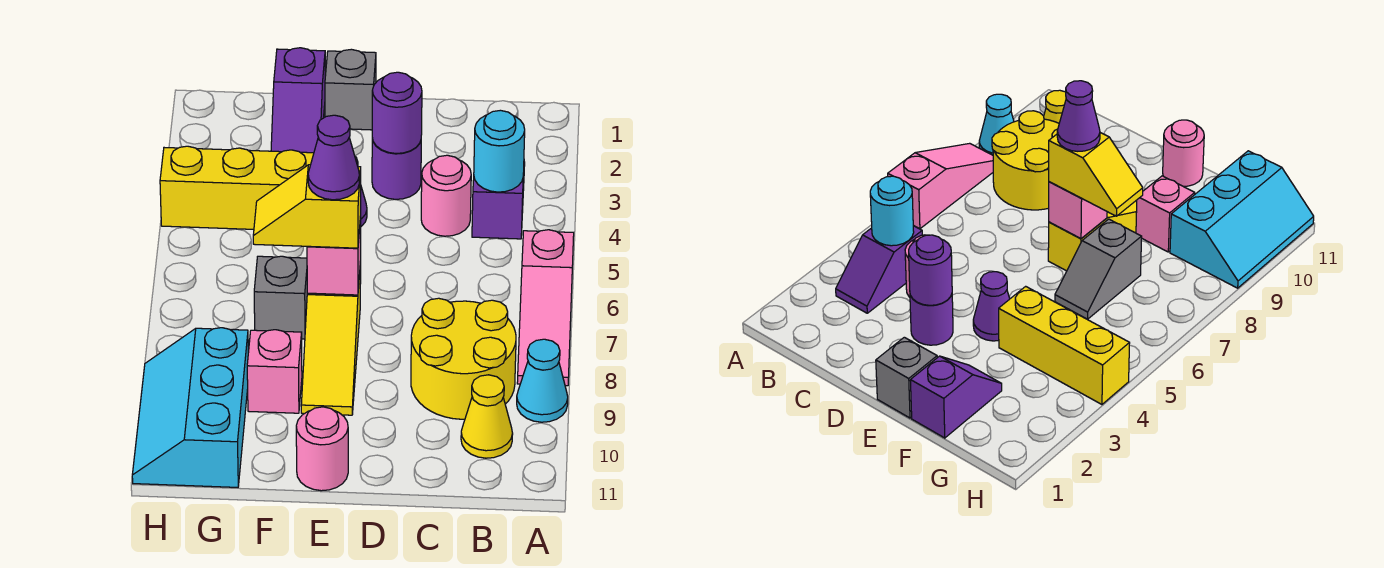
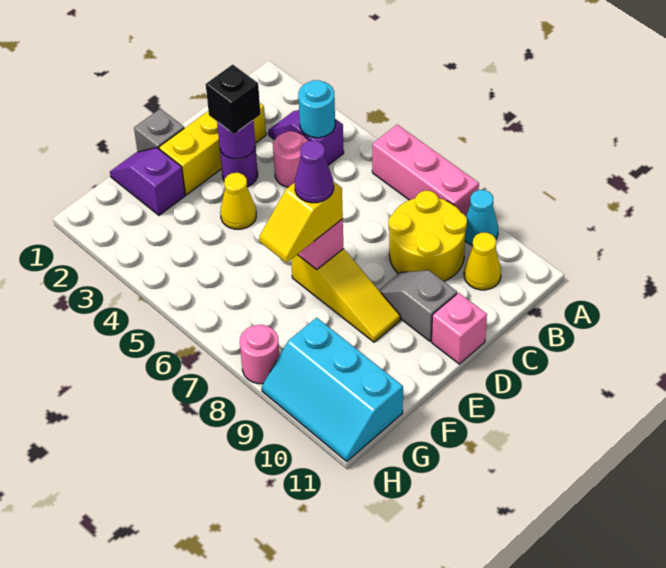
pink 1x3 slope [517,230,574,386] -> pink 1x3 brick [372,125,479,216]
none -> black 1x1 brick [206,64,261,134]
purple 1x1 cone [973,272,1010,341] -> yellow 1x1 cone [220,173,256,229]
pink 1x1 round brick [296,407,348,491] -> pink 1x1 round brick moved to [240,325,280,384]
purple 1x2 slope [271,48,325,153] -> purple 1x2 slope turned to [110,148,185,215]
yellow 1x3 brick [160,146,314,229] -> yellow 1x3 brick moved to [159,103,266,194]
grey 1x2 slope [254,256,307,339] -> grey 1x2 slope moved to [379,270,457,341]
pink 1x1 brick [247,330,302,413] -> pink 1x1 brick moved to [432,293,487,364]

